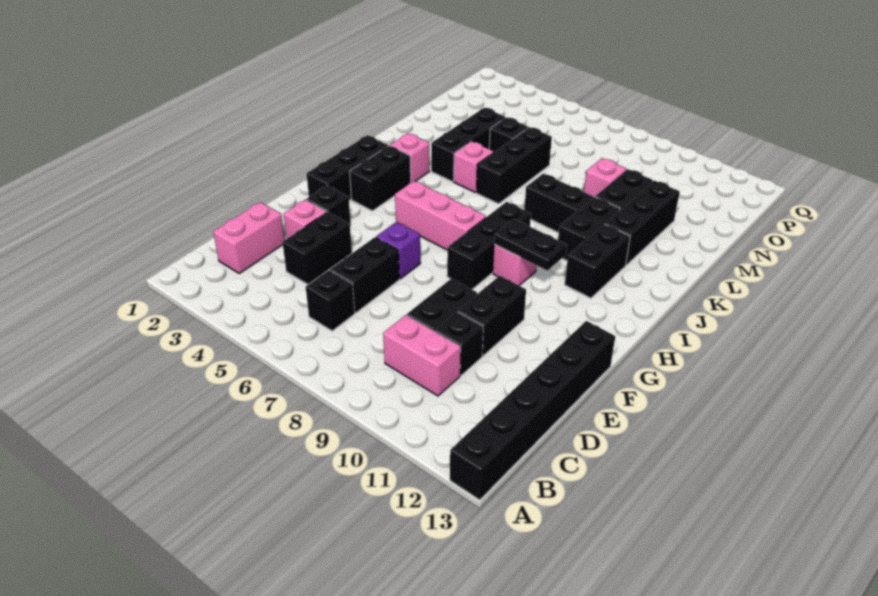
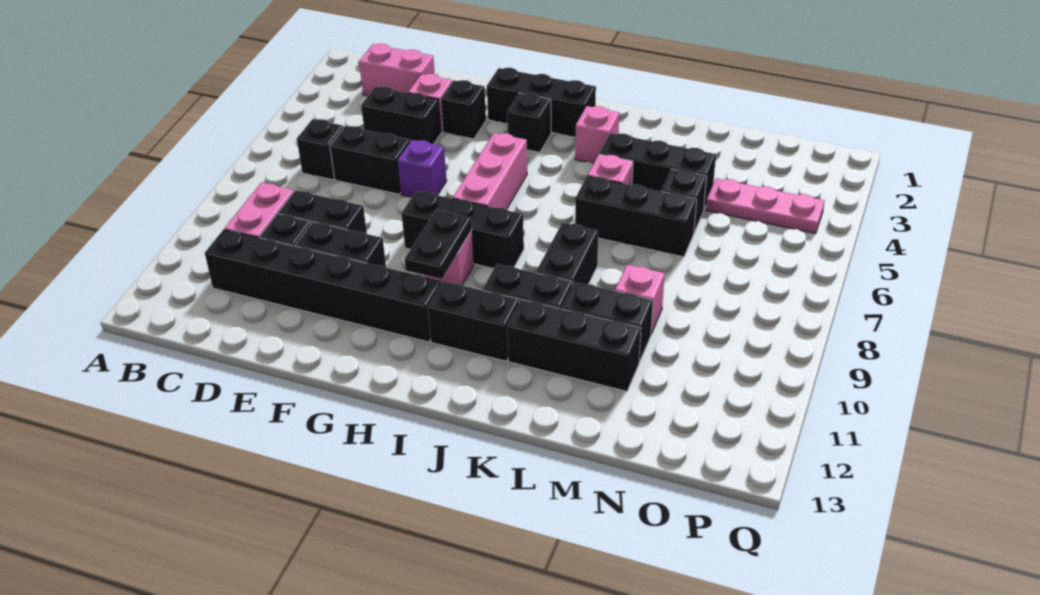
black 1x6 brick [450,321,615,500] -> black 1x6 brick moved to [205,229,441,342]
black 1x2 brick [350,146,411,211] -> black 1x1 brick [507,93,551,153]
none -> pink 1x3 plate [706,178,825,234]

